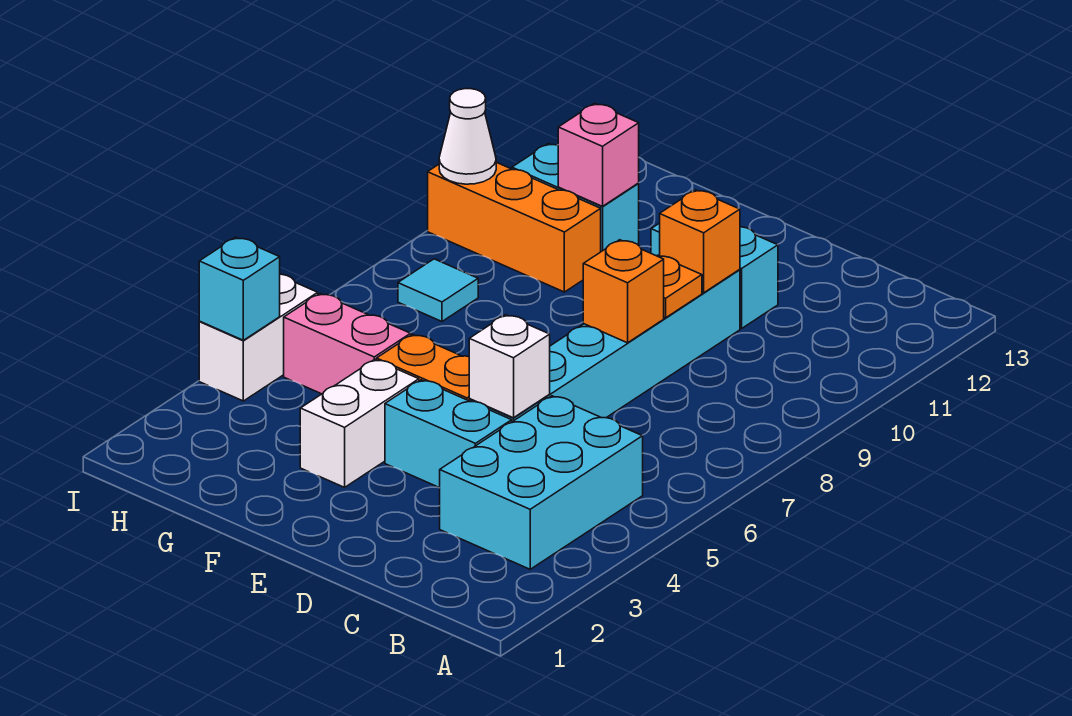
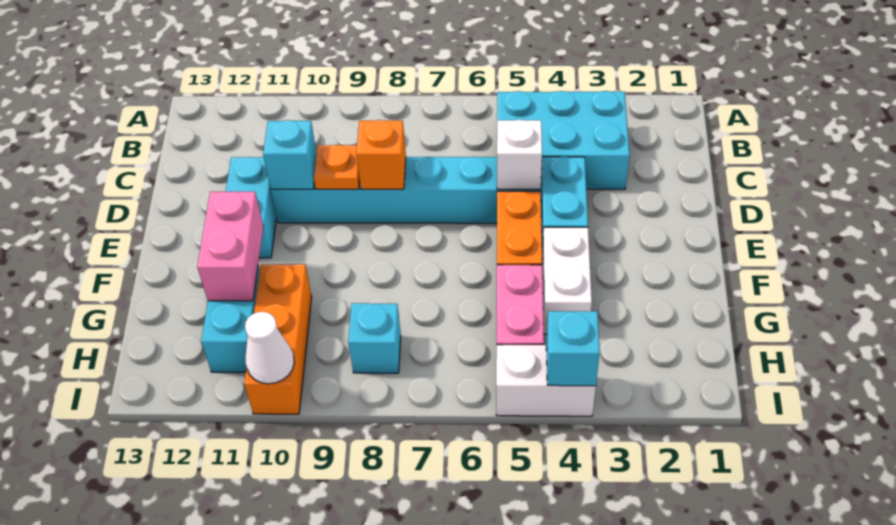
orange 1x1 brick [660,190,740,293] -> cyan 1x1 brick [263,120,317,189]
white 1x2 brick [300,359,419,487] -> white 1x2 brick turned to [542,227,592,334]
pink 1x1 brick [558,103,639,206] -> pink 1x2 brick [197,192,263,301]
cyan 1x1 tile [398,259,478,321] -> cyan 1x1 brick [348,303,401,373]

